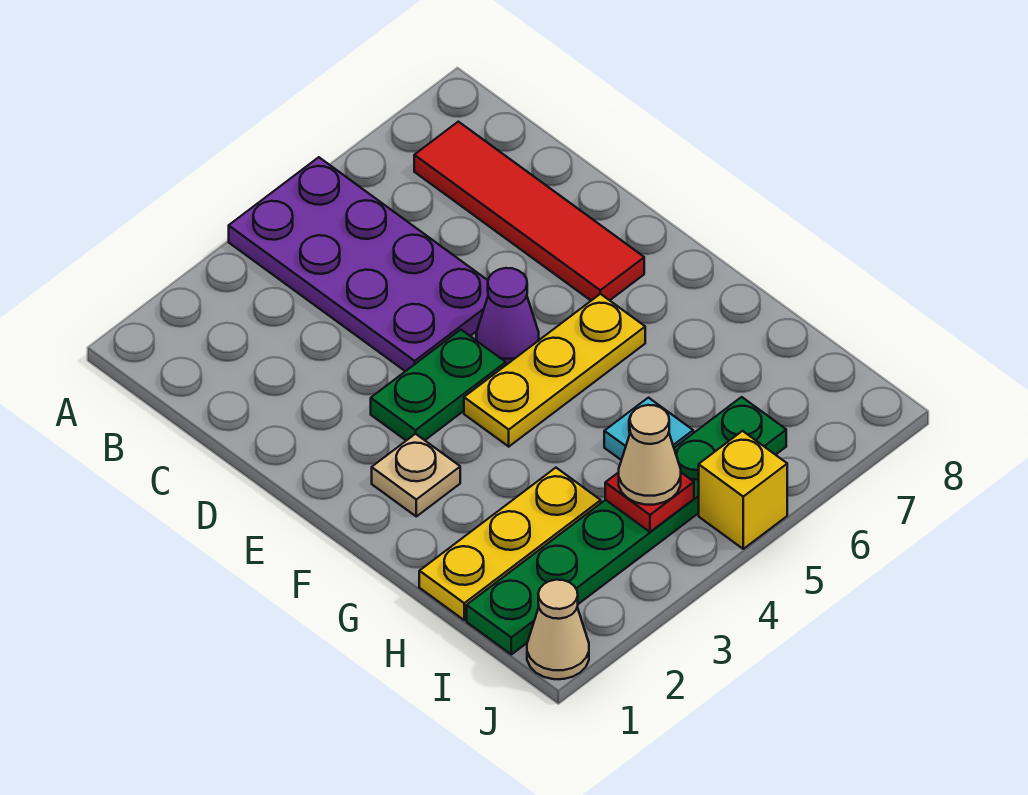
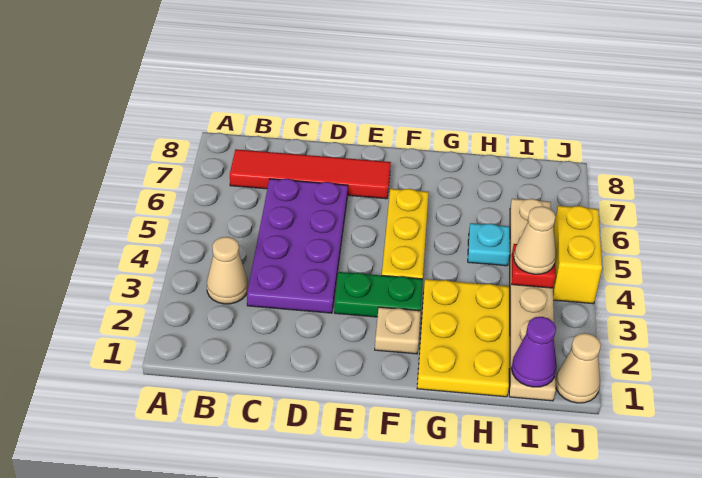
purple 2x4 plate [229,157,488,371] -> purple 2x4 plate turned to [247,179,348,313]
none -> tan 1x1 cone [207,237,248,304]
green 1x2 plate [371,330,506,441] -> green 1x2 plate turned to [334,272,423,317]
purple 1x1 cone [476,268,539,365] -> purple 1x1 cone moved to [511,317,557,387]
yellow 1x3 plate [419,468,601,620] -> yellow 2x3 plate [417,279,509,397]
green 1x6 plate [467,397,786,654] -> tan 1x6 plate [509,199,556,401]
yellow 1x1 brick [699,431,787,549] -> yellow 1x2 brick [553,206,602,304]

